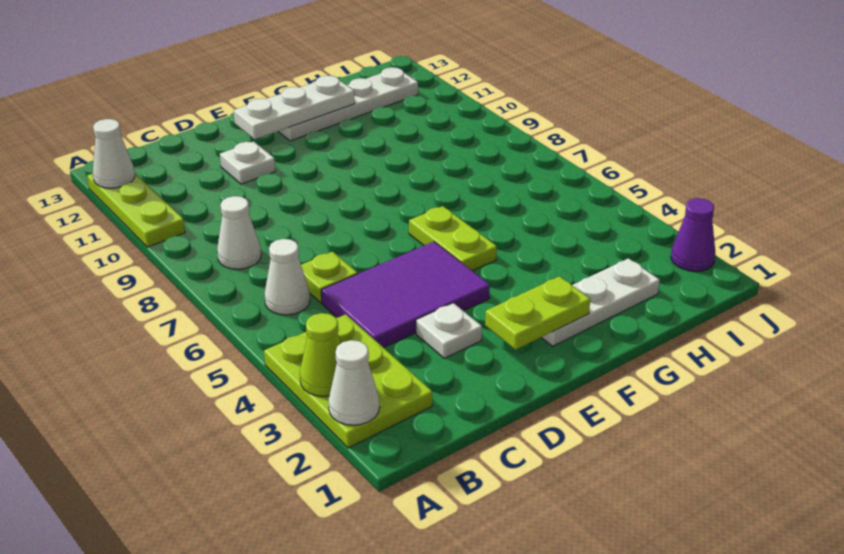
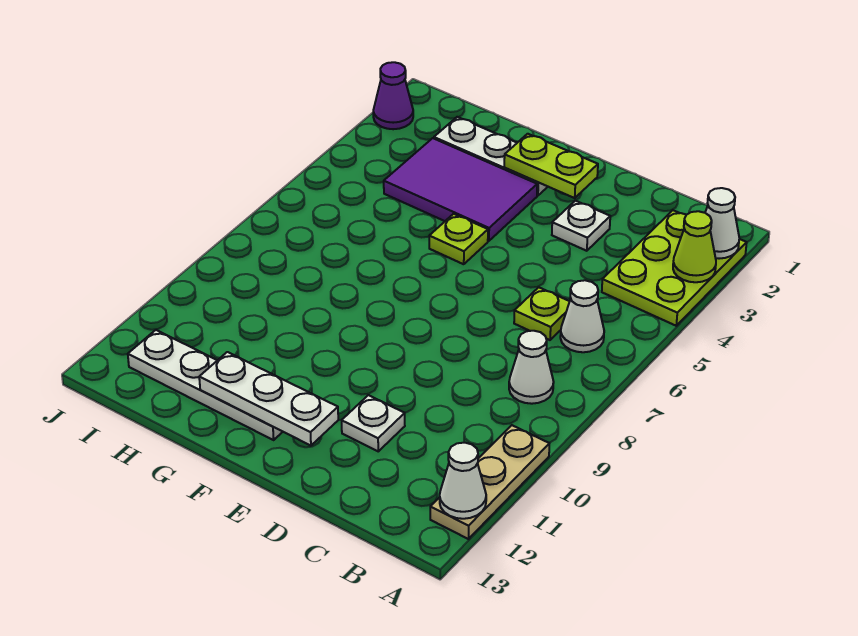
lime 1x3 plate [87,173,185,247] -> tan 1x3 plate [430,425,549,539]
purple 2x3 tile [321,242,490,348] -> purple 2x3 tile moved to [384,138,537,241]
lime 1x2 plate [409,206,497,271] -> lime 1x1 plate [429,214,488,264]

